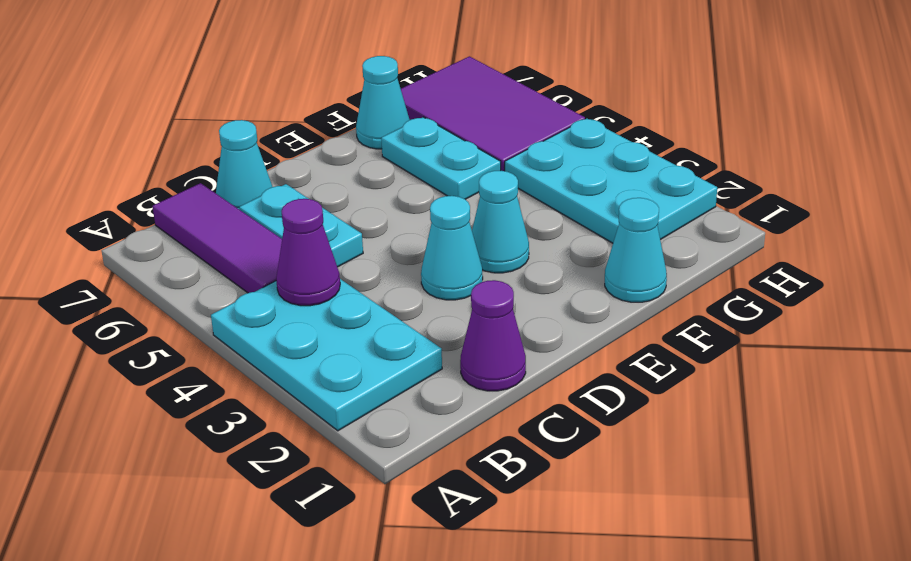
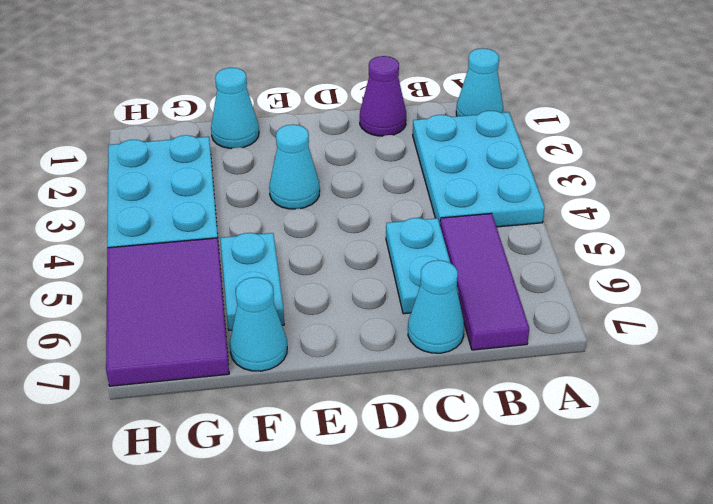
purple 1x1 cone [276,199,340,306] -> none
cyan 1x1 cone [421,196,483,300] -> cyan 1x1 cone moved to [456,48,503,116]

